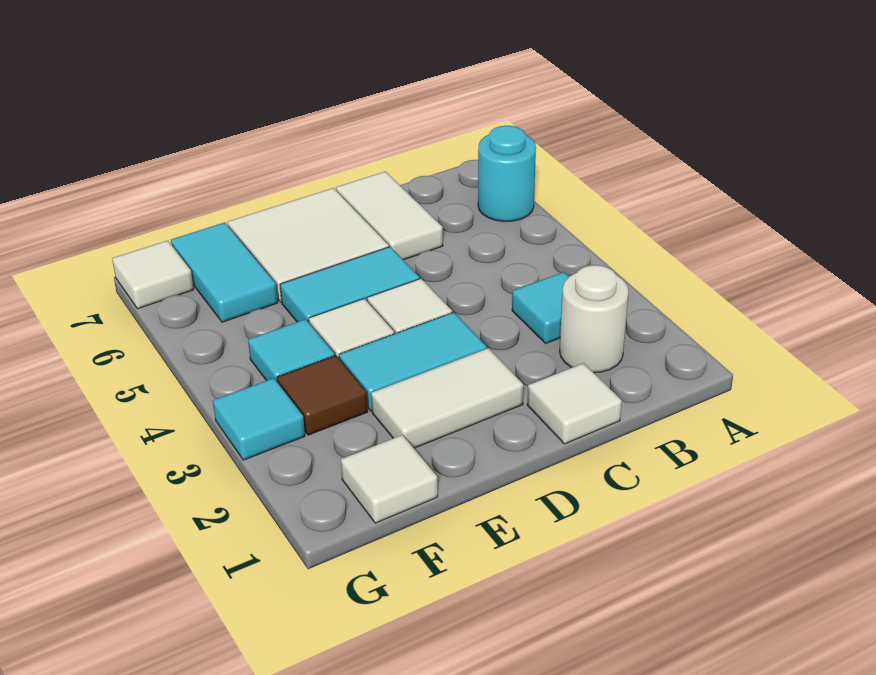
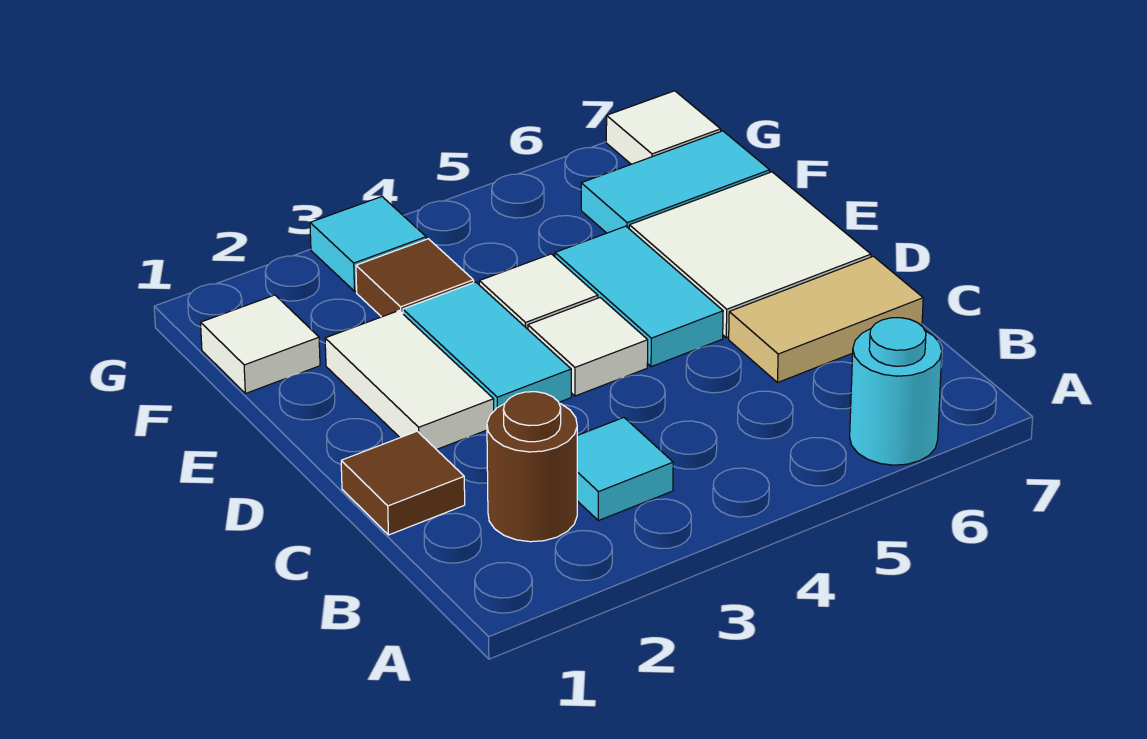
white 1x1 round brick [560,265,629,373] -> brown 1x1 round brick [487,392,577,542]
white 1x1 tile [527,363,622,444] -> brown 1x1 tile [341,431,465,535]
white 1x2 tile [336,171,443,260] -> tan 1x2 tile [729,256,923,383]
cyan 1x1 tile [248,319,335,381] -> none

